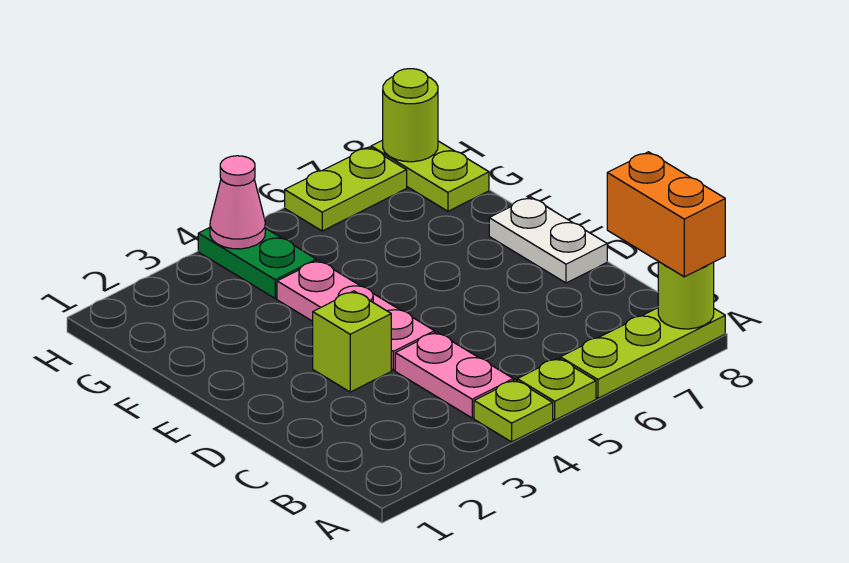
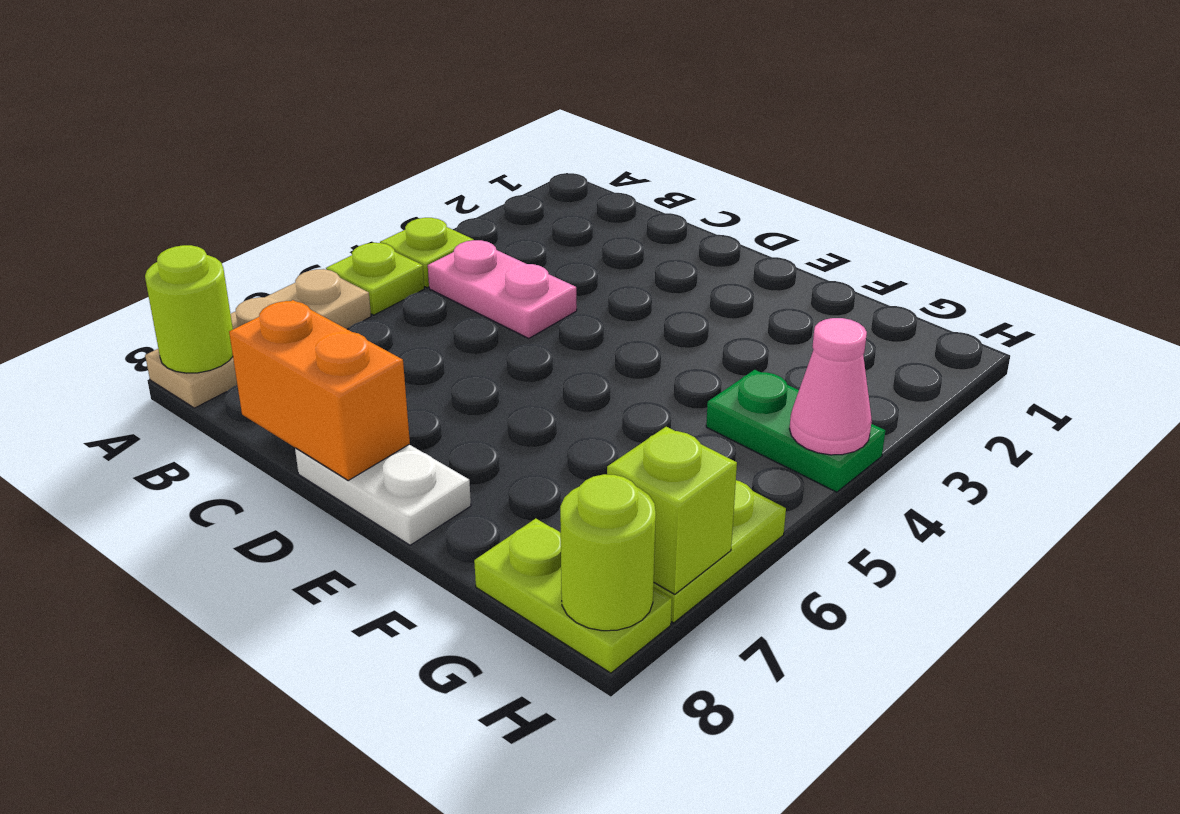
lime 1x3 plate [560,308,725,398] -> tan 1x3 plate [145,269,371,408]
orange 1x2 brick [607,152,725,277] -> orange 1x2 brick moved to [229,300,410,480]
lime 1x1 brick [313,291,391,392] -> lime 1x1 brick moved to [607,427,737,594]
pink 1x3 plate [277,260,435,370] -> none

